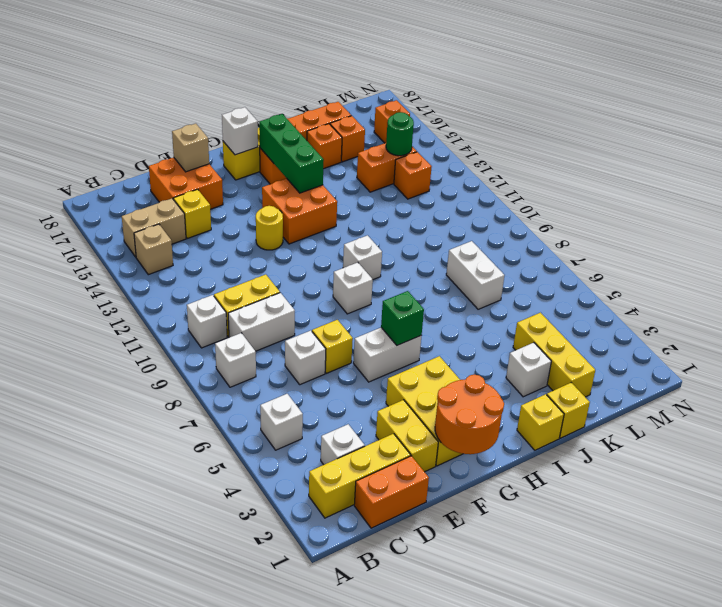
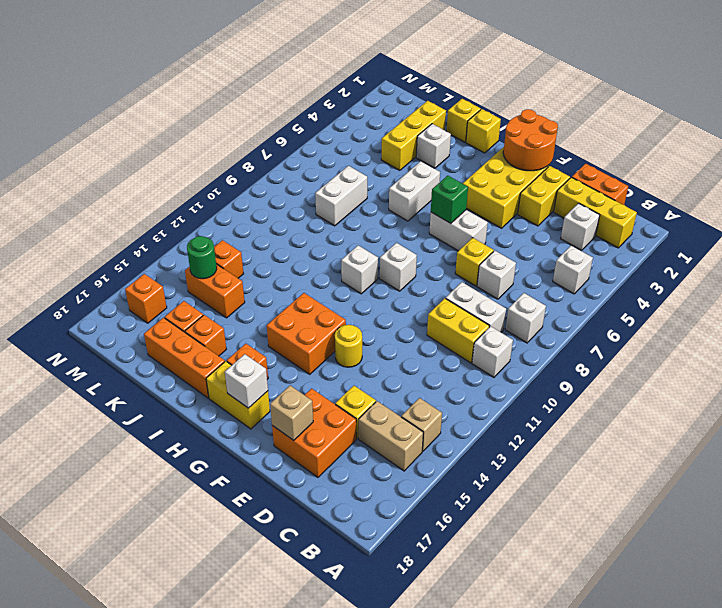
green 1x3 brick [259,114,324,193] -> none
none -> white 1x2 brick [389,161,440,221]

